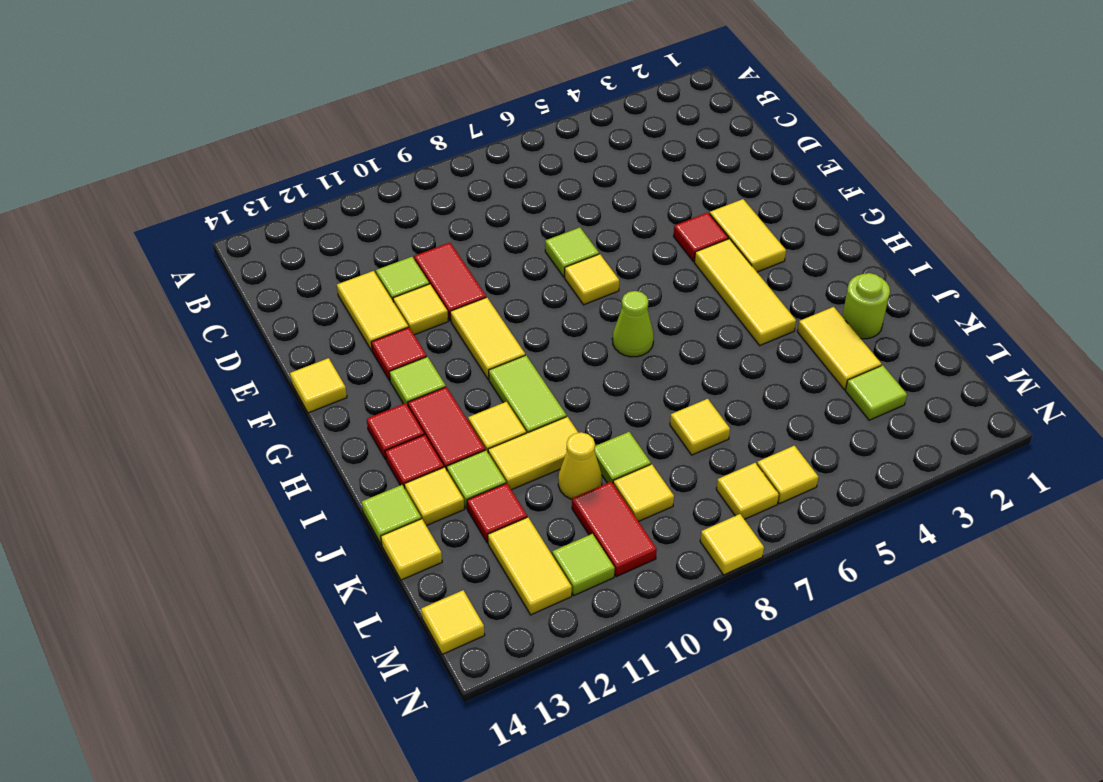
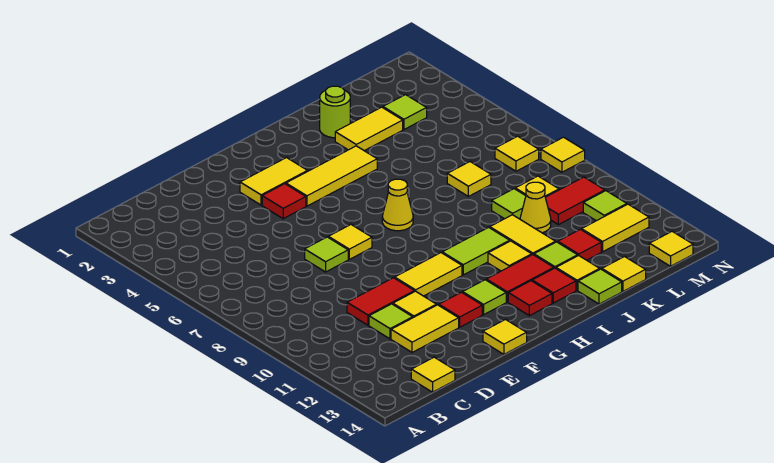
lime 1x1 cone [612,291,654,357] -> yellow 1x1 cone [382,179,413,231]
yellow 1x1 tile [757,446,819,504] -> yellow 1x1 tile moved to [411,357,455,392]

